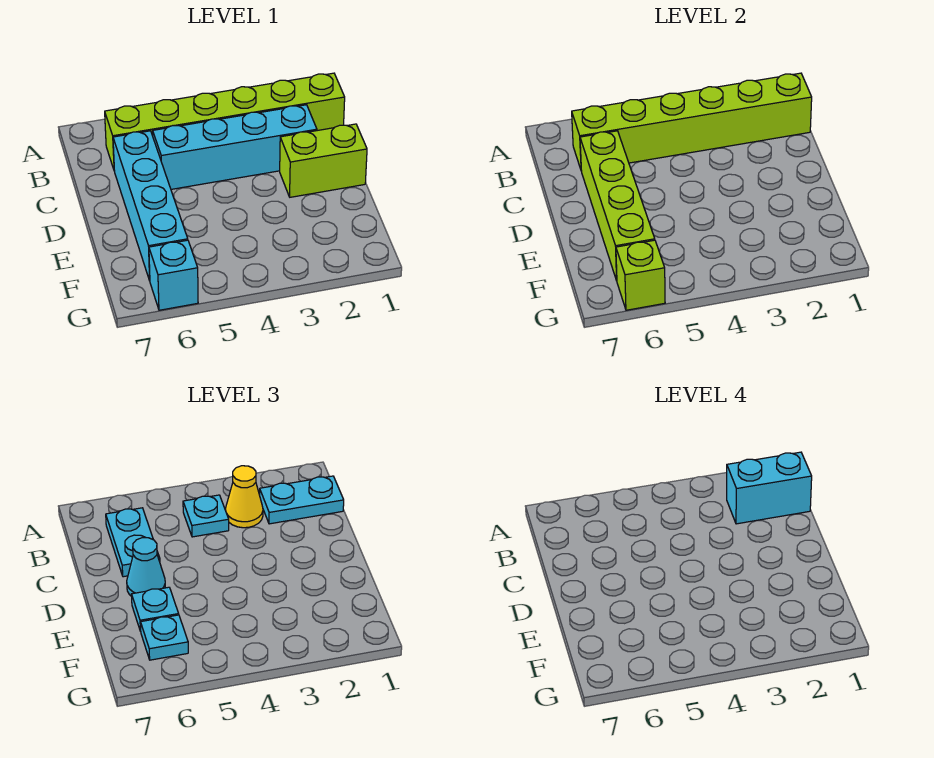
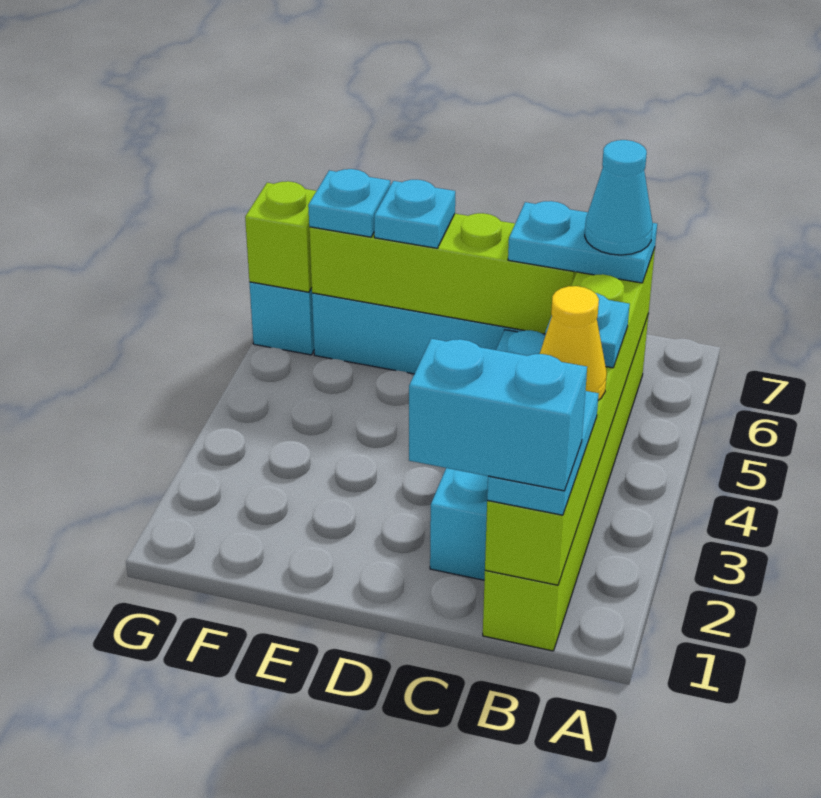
cyan 1x2 brick [727,452,812,524] -> cyan 1x2 brick turned to [409,339,587,491]
lime 1x2 brick [280,124,367,197] -> none
cyan 1x1 cone [127,538,165,596] -> cyan 1x1 cone moved to [585,140,653,255]

